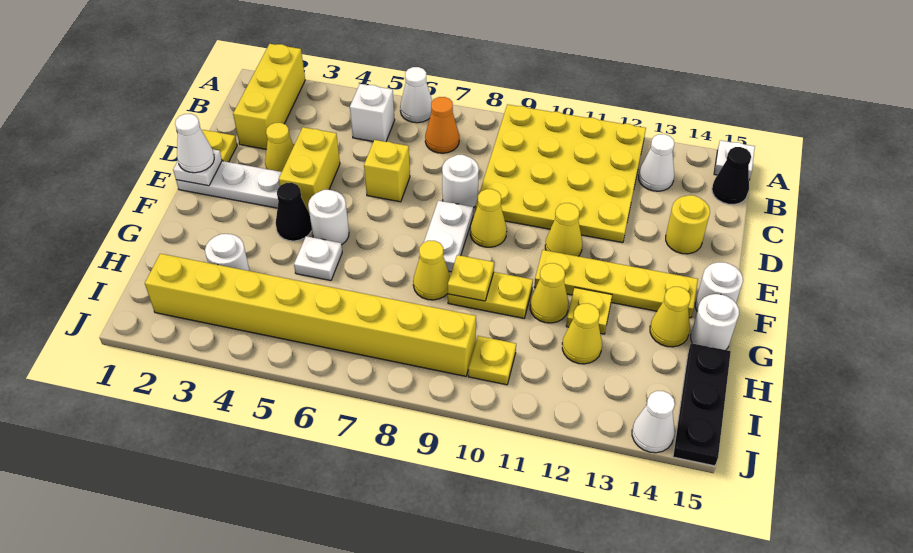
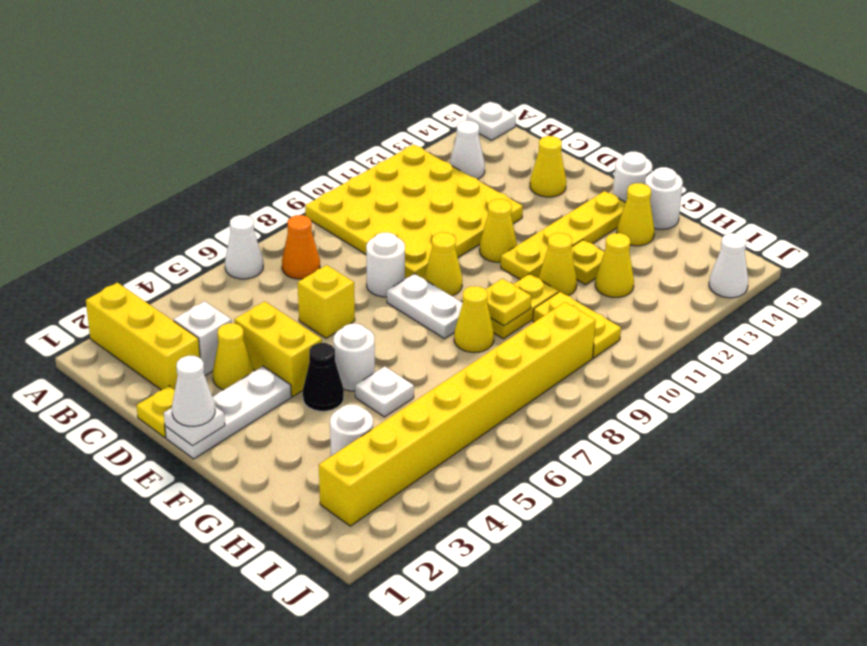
white 1x1 brick [350,84,395,142] -> white 1x1 brick moved to [174,301,232,375]
black 1x1 cone [712,147,751,204] -> none
yellow 1x1 round brick [666,195,710,254] -> yellow 1x1 cone [530,136,566,197]
black 1x3 plate [673,343,731,466] -> none
yellow 1x1 plate [468,336,516,385] -> yellow 1x2 plate [533,292,621,358]

